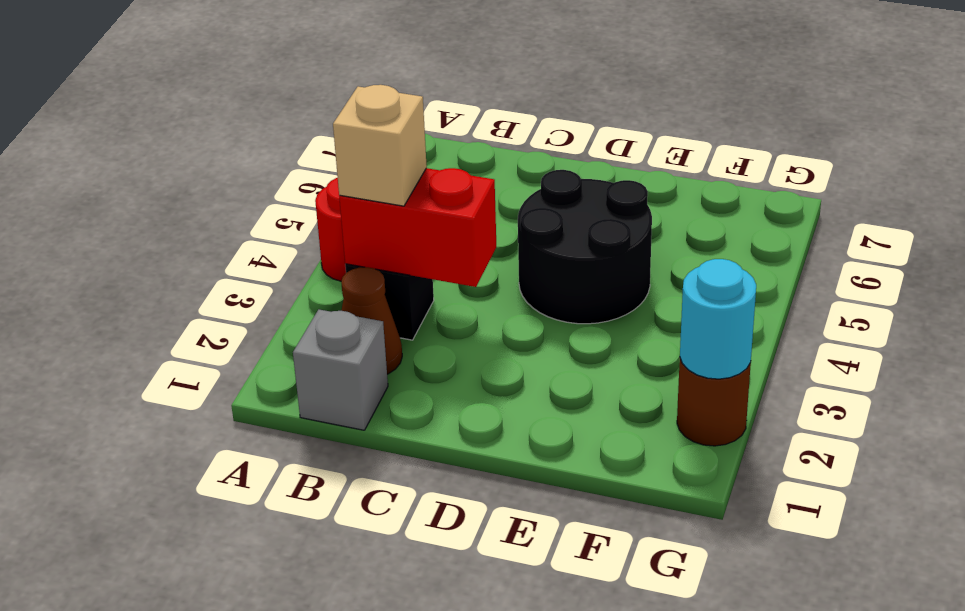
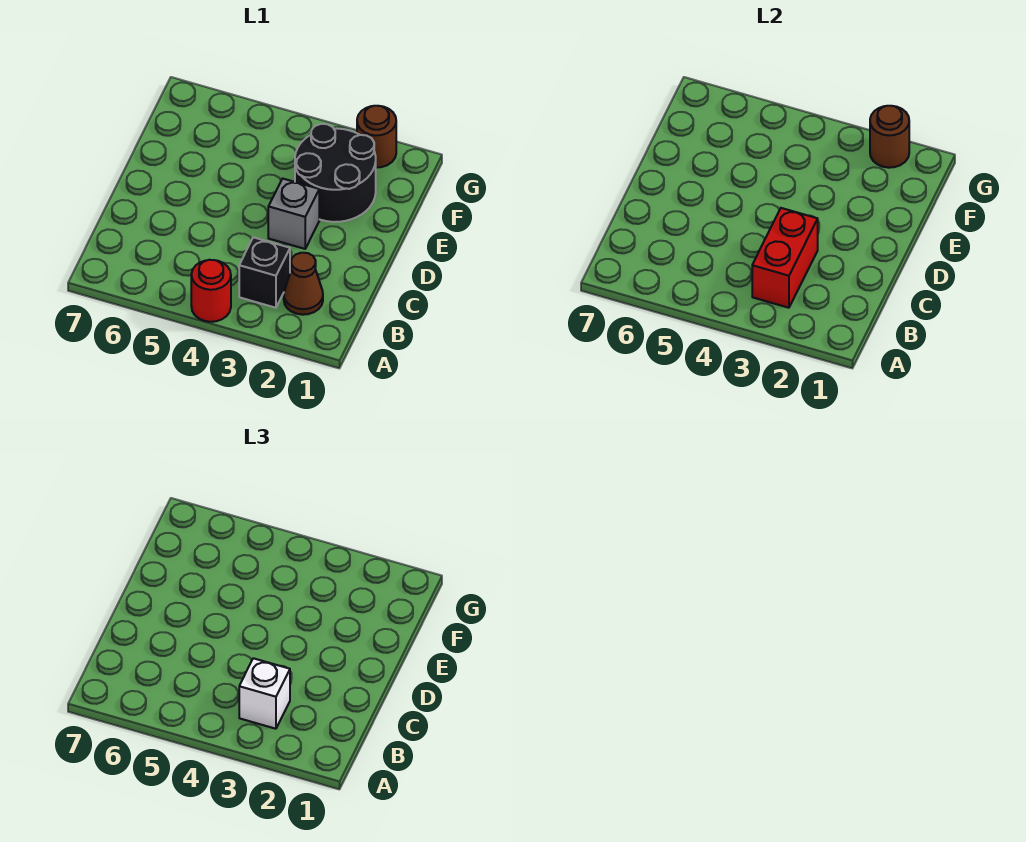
grey 1x1 brick [293,309,388,430] -> grey 1x1 brick moved to [268,179,319,249]
tan 1x1 brick [333,85,427,206] -> white 1x1 brick [239,658,290,729]
black 2x2 round brick [518,170,652,324] -> black 2x2 round brick moved to [295,124,376,222]
cyan 1x1 round brick [680,259,756,379] -> brown 1x1 round brick [870,106,909,168]

